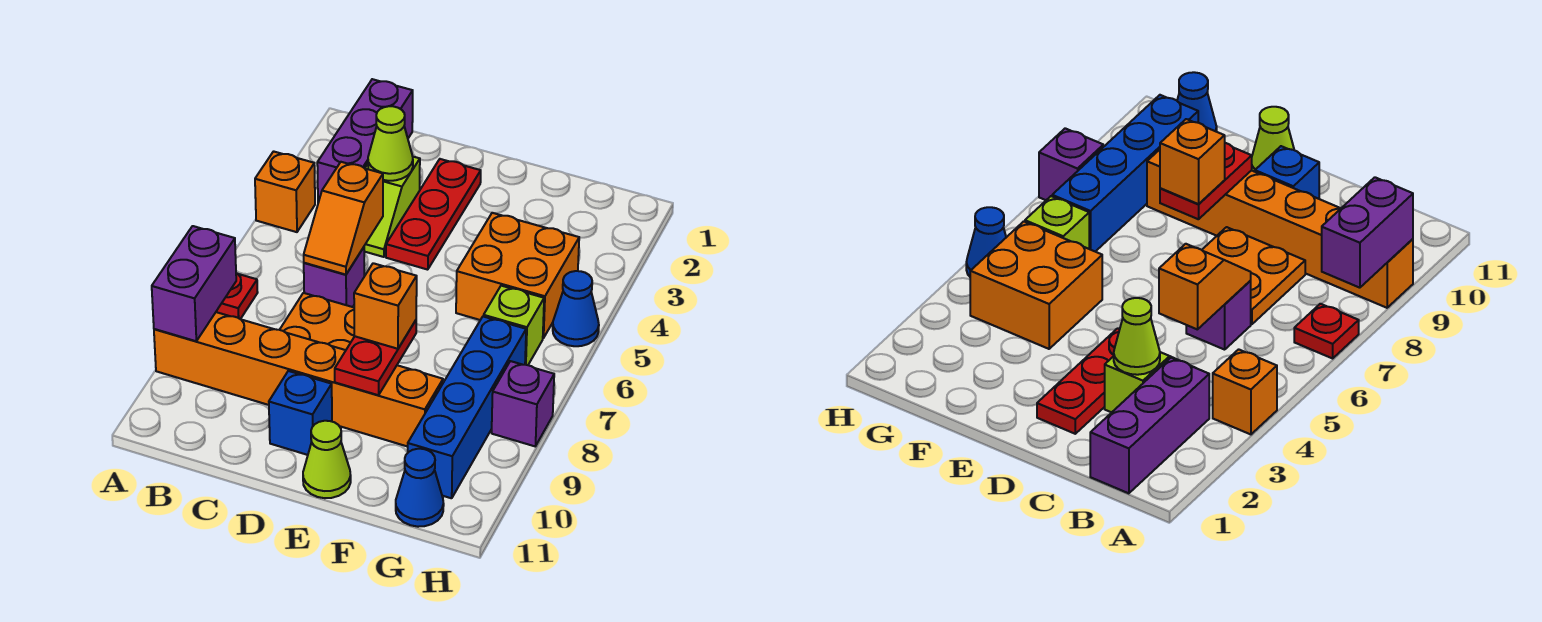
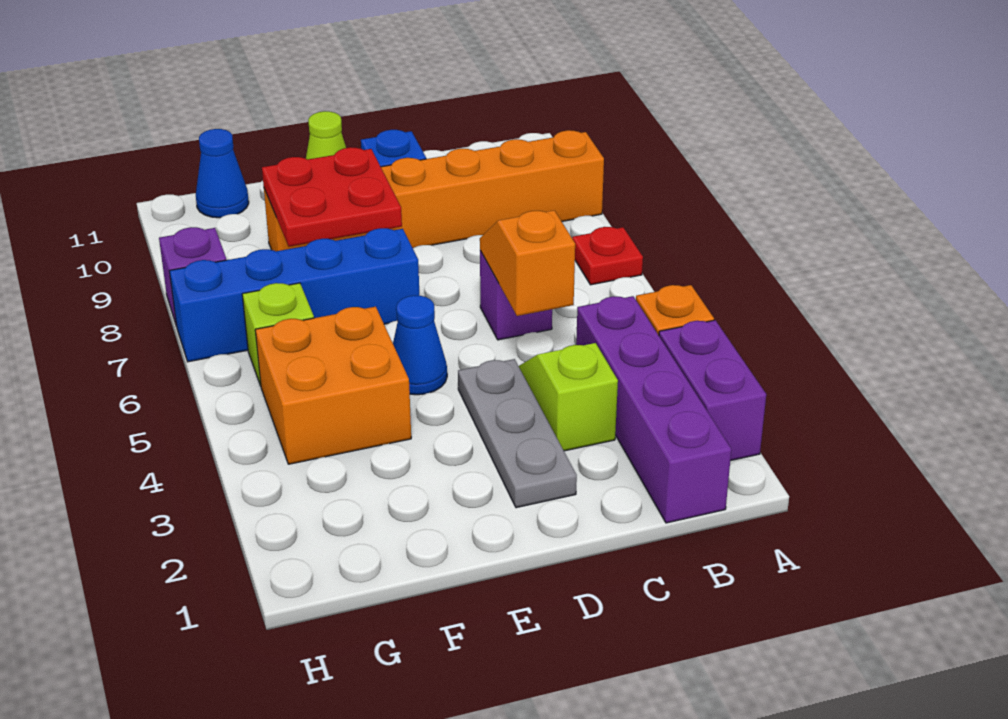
purple 1x2 brick [152,226,236,341] -> purple 1x2 brick moved to [659,320,766,461]
purple 1x3 brick [317,79,413,203] -> purple 1x4 brick [576,296,731,523]
lime 1x1 cone [368,106,413,181] -> none
orange 2x2 plate [280,293,354,350] -> none
red 1x3 plate [386,159,481,270] -> grey 1x3 plate [458,359,577,508]
red 1x2 plate [335,320,416,395] -> red 2x2 plate [262,147,402,247]
orange 1x1 brick [354,263,417,349] -> none
blue 1x4 brick [408,316,526,498] -> blue 1x4 brick turned to [170,228,419,362]
blue 1x1 cone [553,271,599,346] -> blue 1x1 cone moved to [393,295,447,395]

